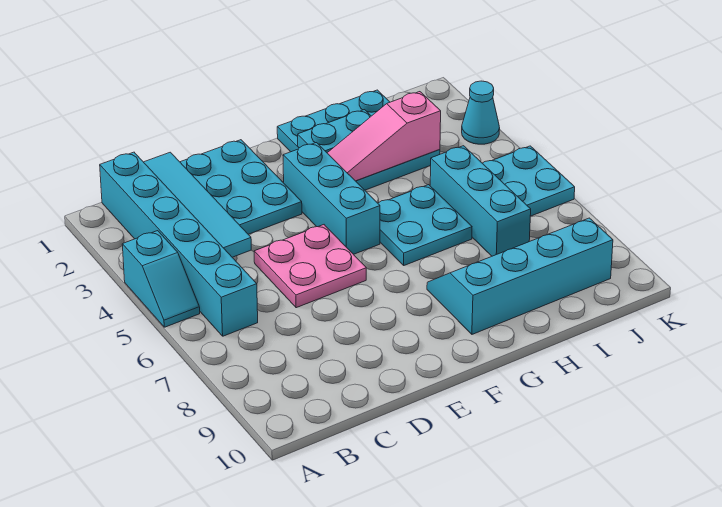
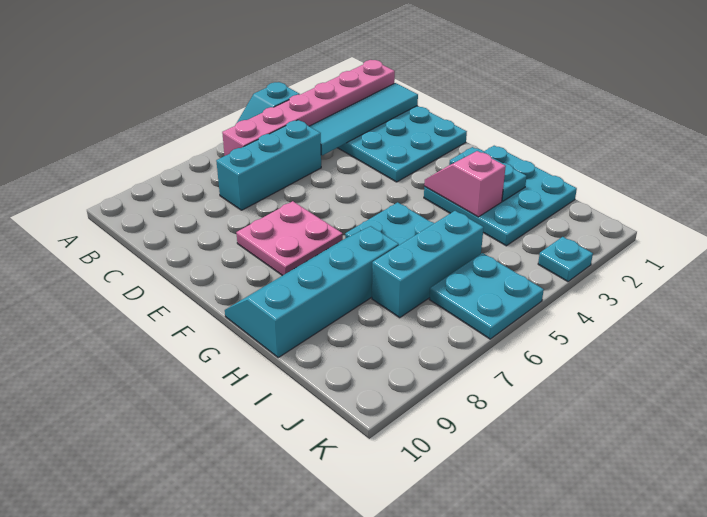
cyan 1x6 brick [100,152,258,336] -> pink 1x6 brick [222,60,395,156]
pink 2x2 plate [254,225,366,308] -> pink 2x2 plate moved to [236,201,343,276]
cyan 1x3 brick [283,143,380,254] -> cyan 1x3 brick moved to [216,120,321,210]
pink 1x3 slope [328,92,441,181] -> pink 1x2 slope [424,151,506,217]
cyan 2x4 slope [427,218,613,334] -> cyan 2x4 slope turned to [225,226,399,357]
cyan 1x1 cone [462,81,500,144] -> cyan 1x1 plate [538,237,593,282]

